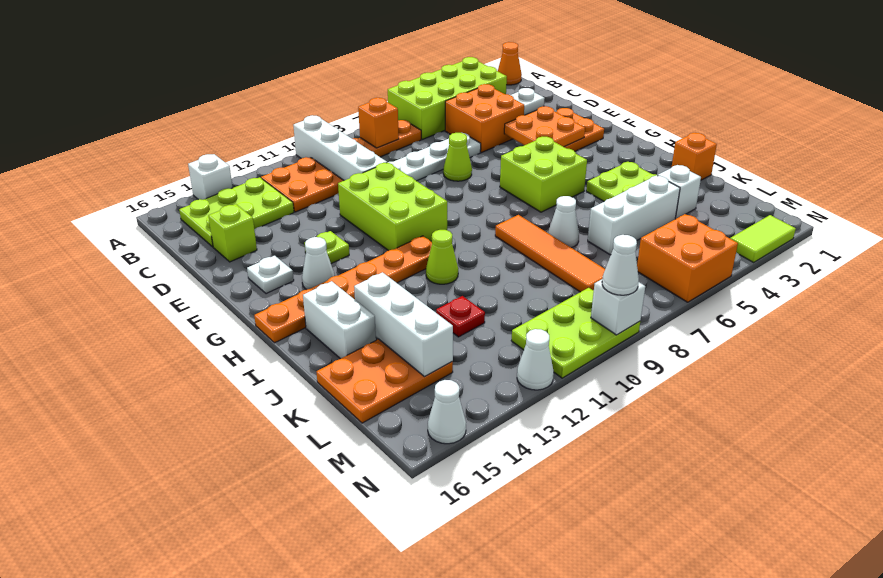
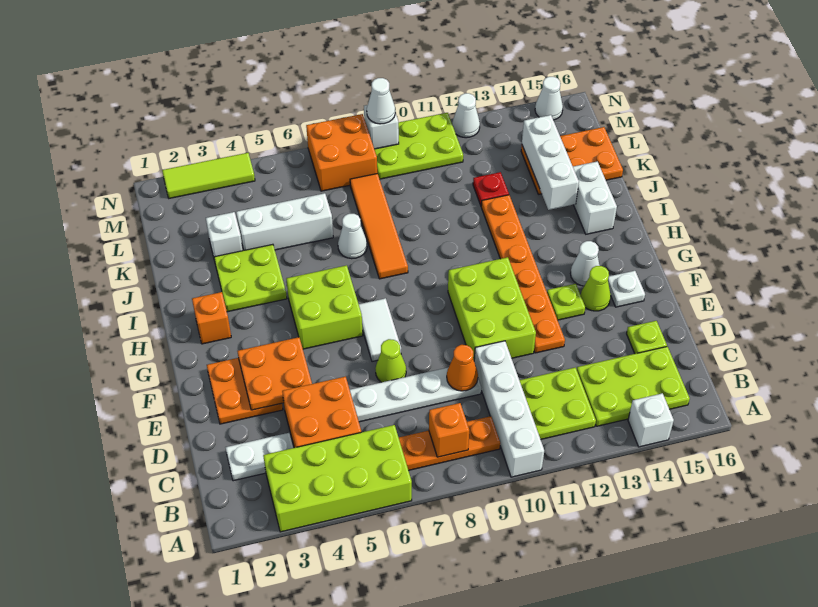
orange 1x1 cone [498,42,522,85] -> orange 1x1 cone moved to [447,345,478,391]
orange 2x2 plate [261,157,344,212] -> lime 2x2 plate [519,368,596,439]
lime 1x1 brick [208,204,257,262] -> lime 1x1 plate [627,321,667,354]
none -> white 1x2 tile [359,298,401,362]
orange 1x6 plate [254,236,432,343] -> orange 1x6 plate turned to [481,195,565,353]
lime 1x1 cone [426,230,458,284] -> lime 1x1 cone moved to [581,266,611,311]
orange 1x1 brick [672,133,717,180] -> orange 1x1 brick moved to [192,292,231,344]
orange 2x2 brick [637,214,738,302] -> orange 2x2 brick moved to [306,114,377,191]
lime 1x2 tile [730,215,796,262] -> lime 1x3 tile [162,153,255,198]

